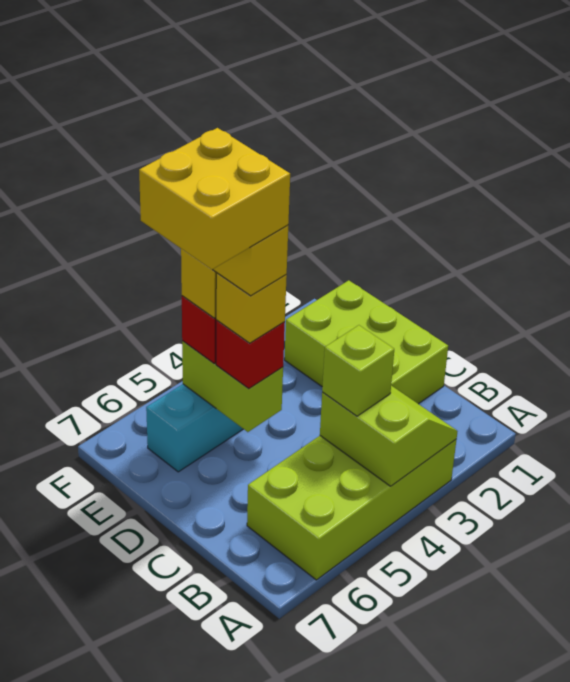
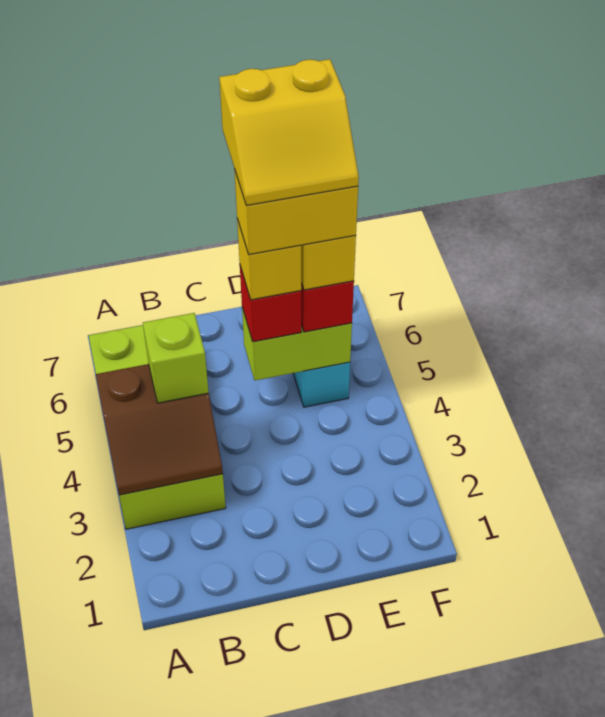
lime 2x2 slope [320,386,458,486] -> brown 2x2 slope [96,364,223,495]
lime 2x3 brick [284,280,448,404] -> none
yellow 2x2 brick [139,128,290,270] -> yellow 2x2 slope [219,59,359,205]

